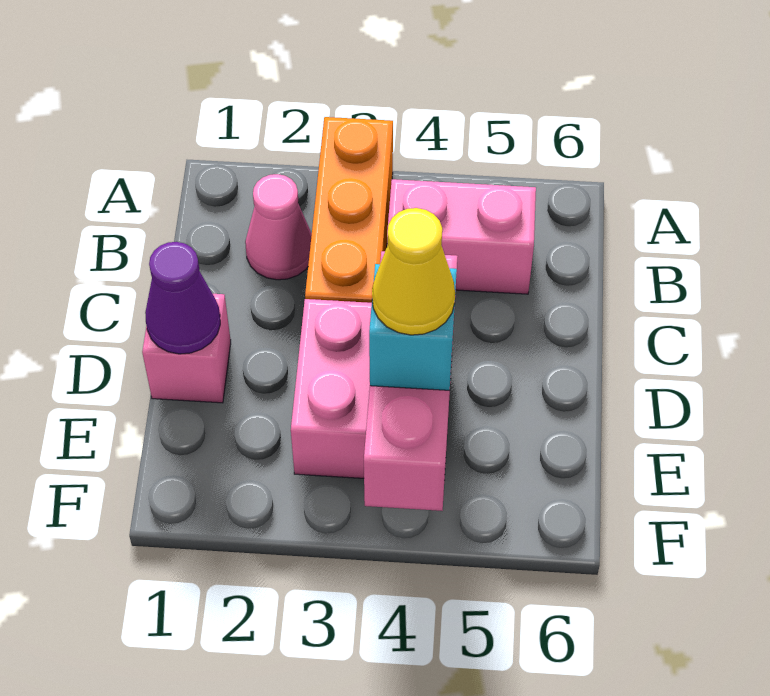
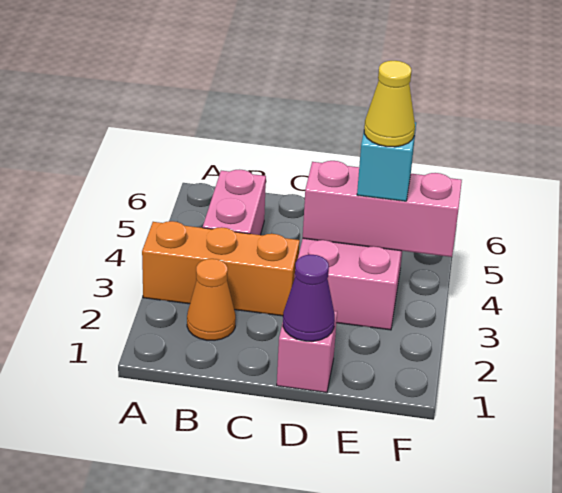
pink 1x1 cone [245,174,312,280] -> orange 1x1 cone [187,259,236,340]

